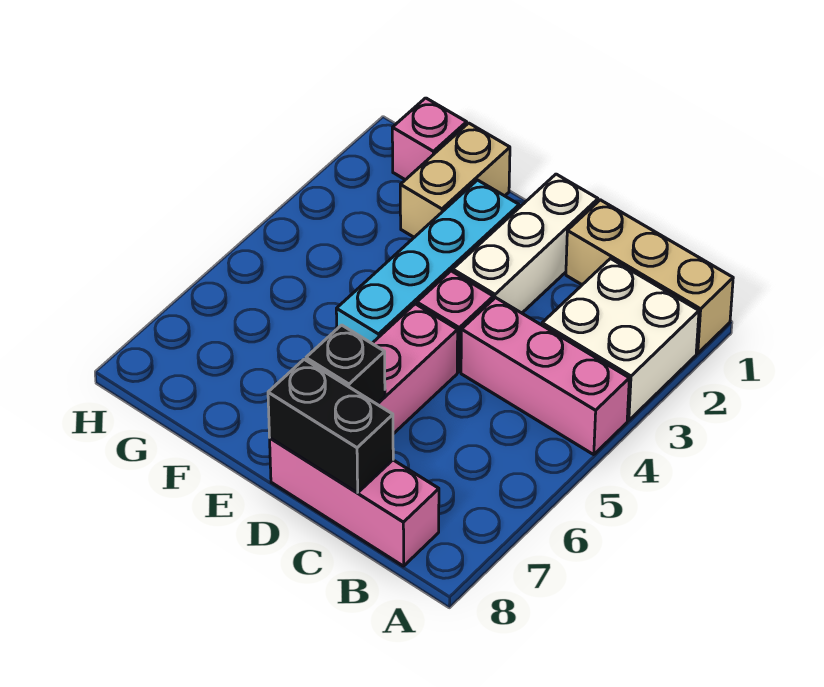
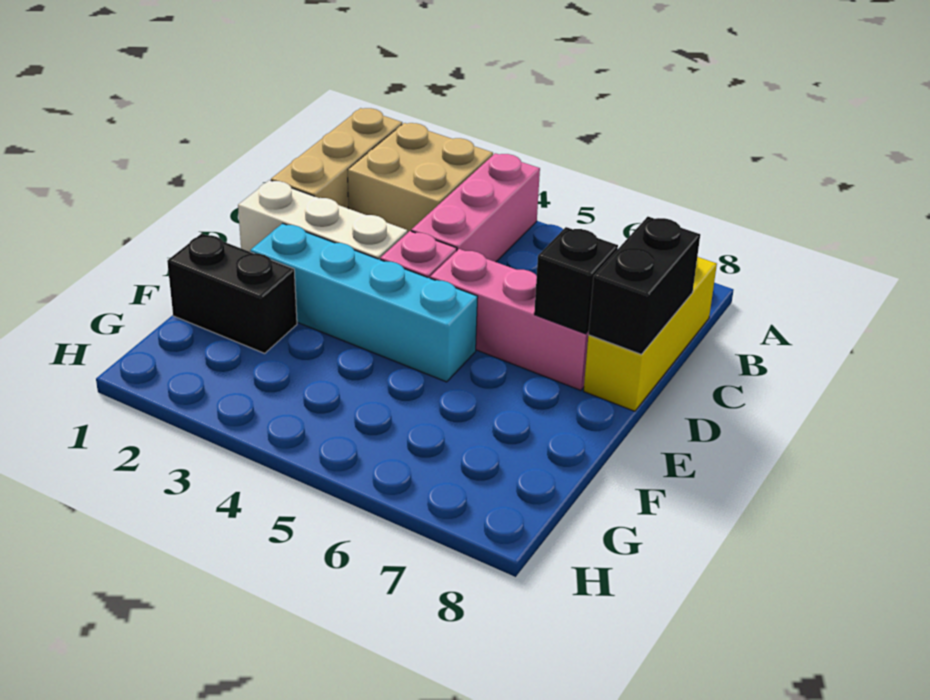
white 2x2 brick [542,259,699,421] -> tan 2x2 brick [348,123,493,233]
pink 1x3 brick [270,438,439,566] -> yellow 1x3 brick [584,256,717,411]
tan 1x2 brick [400,123,510,237] -> black 1x2 brick [167,234,297,353]
pink 1x1 brick [392,98,467,180] -> none

